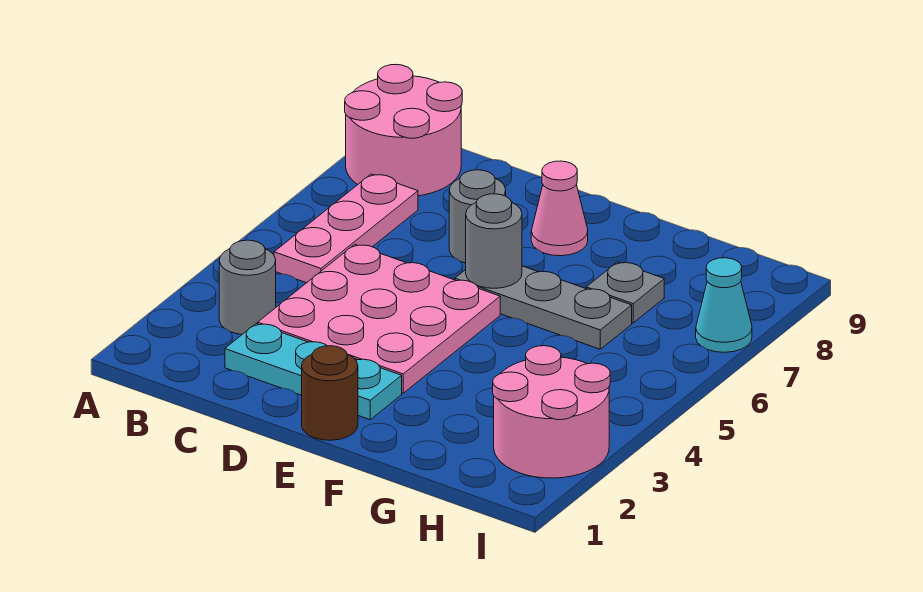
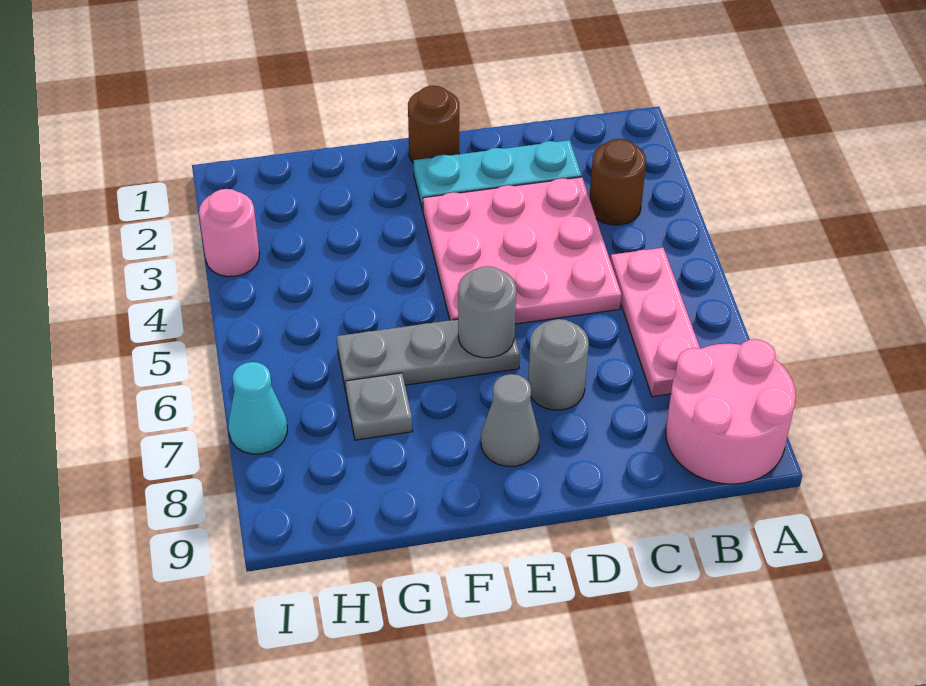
grey 1x1 round brick [219,240,276,334] -> brown 1x1 round brick [589,139,646,225]
pink 1x1 cone [531,161,588,256] -> grey 1x1 cone [481,374,539,466]
pink 2x2 round brick [493,346,610,478] -> pink 1x1 round brick [199,189,259,277]

